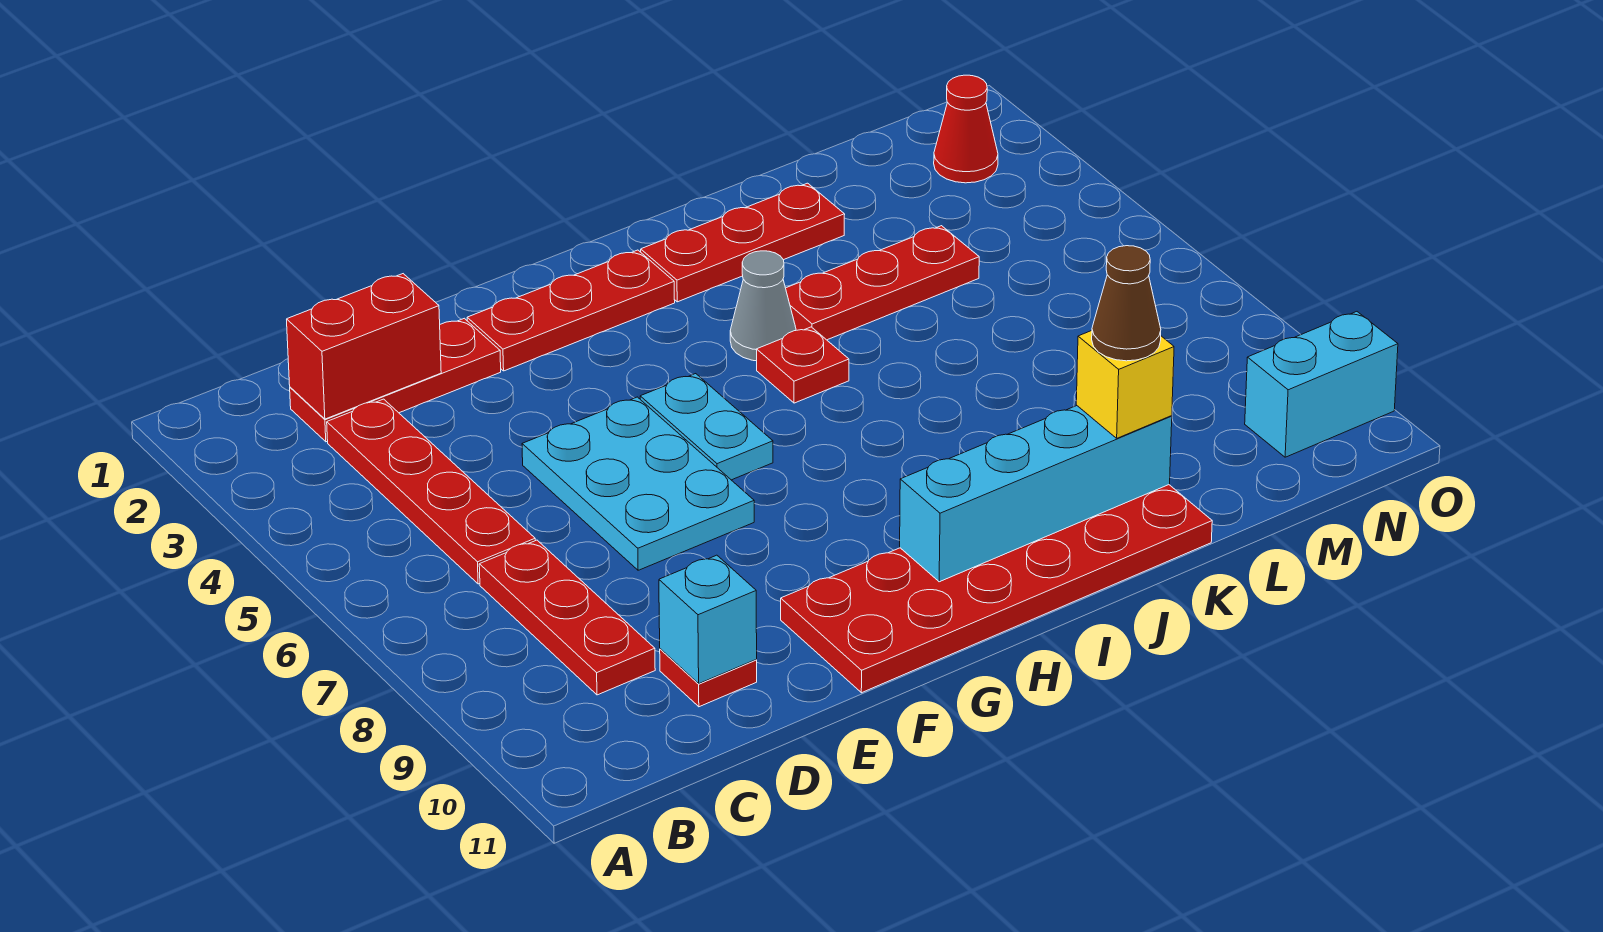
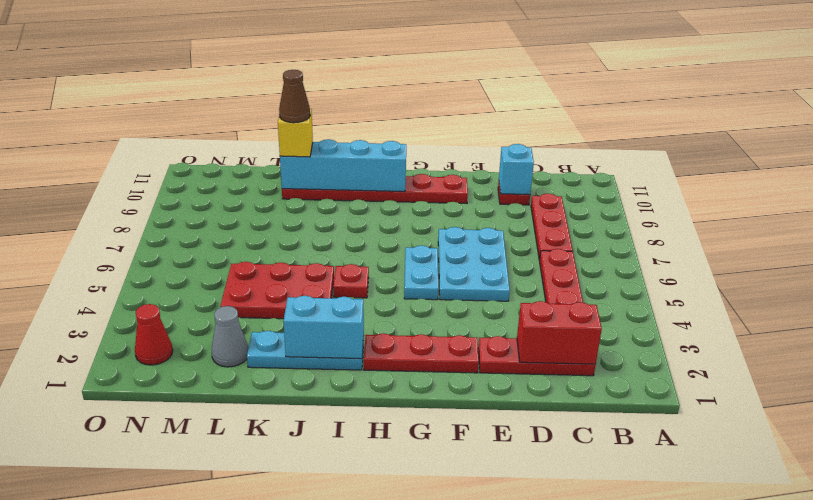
red 2x6 plate [781,485,1212,693] -> red 1x6 plate [282,174,468,204]
red 1x3 plate [641,183,845,302] -> cyan 1x3 plate [247,331,364,370]
grey 1x1 cone [730,251,796,361] -> grey 1x1 cone moved to [212,306,248,367]
red 1x3 plate [786,226,979,340] -> red 2x3 plate [220,262,334,319]
cyan 1x2 brick [1245,312,1398,457] -> cyan 1x2 brick moved to [283,296,364,359]

